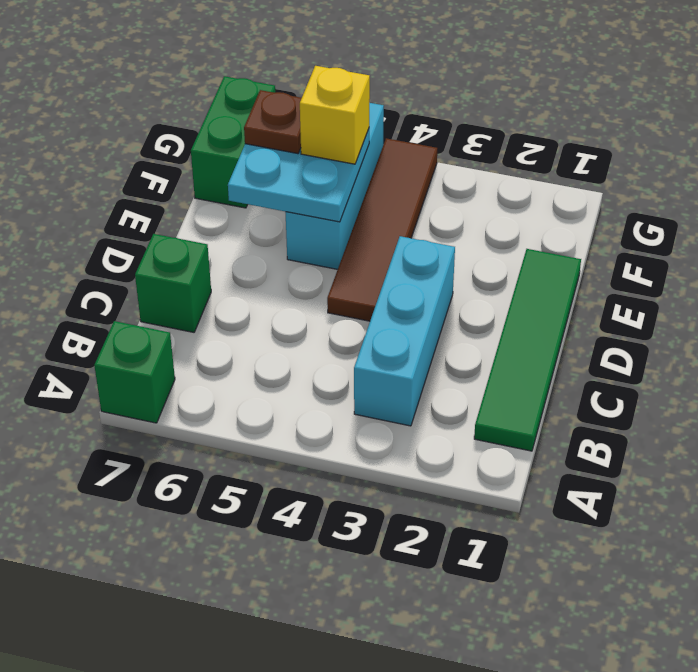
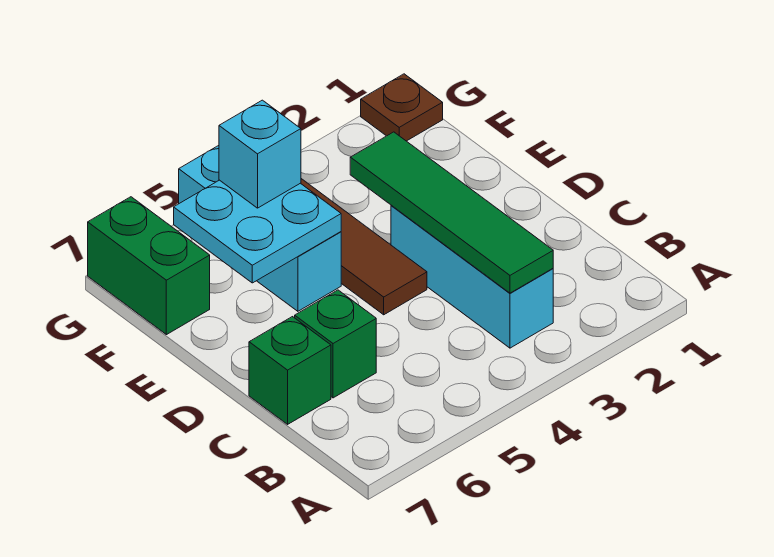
green 1x1 brick [94,321,175,423] -> green 1x1 brick moved to [295,290,376,398]
green 1x4 tile [474,249,581,451] -> green 1x4 tile moved to [350,132,553,293]
yellow 1x1 brick [300,66,370,164] -> cyan 1x1 brick [219,100,301,208]
brown 1x1 plate [244,90,302,154] -> brown 1x1 plate moved to [361,74,443,141]

